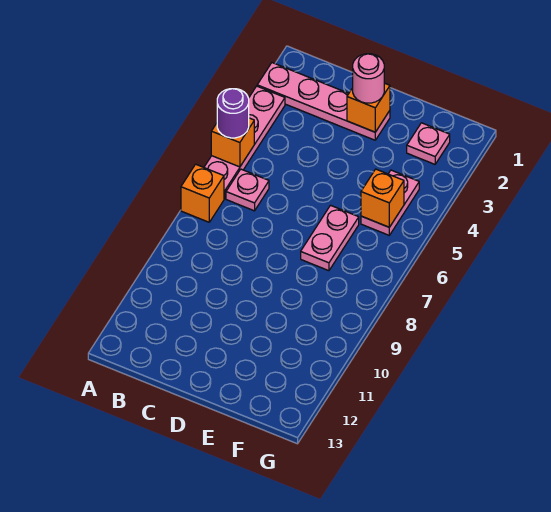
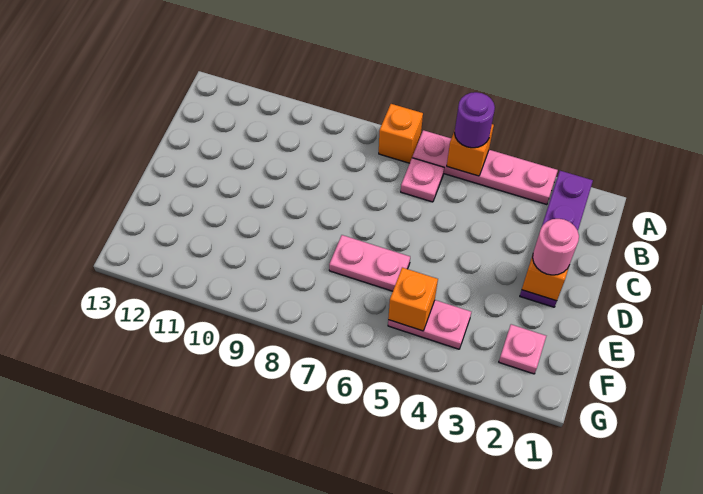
pink 1x4 plate [257,63,390,140] -> purple 1x4 plate [520,171,593,307]

